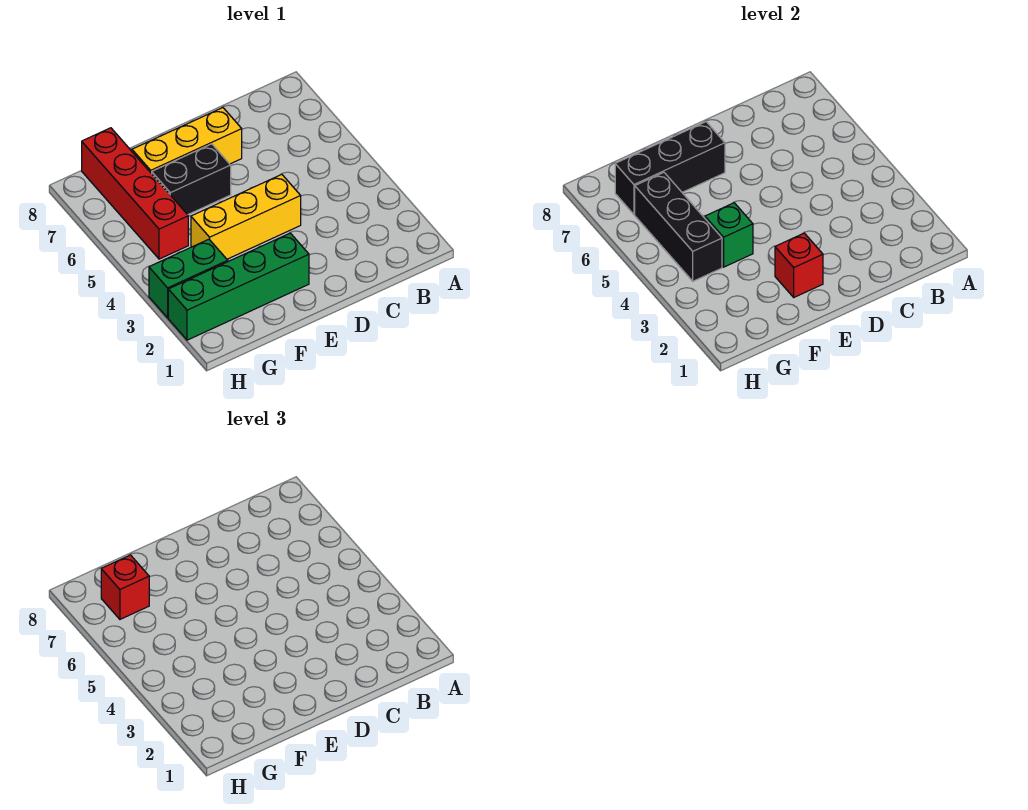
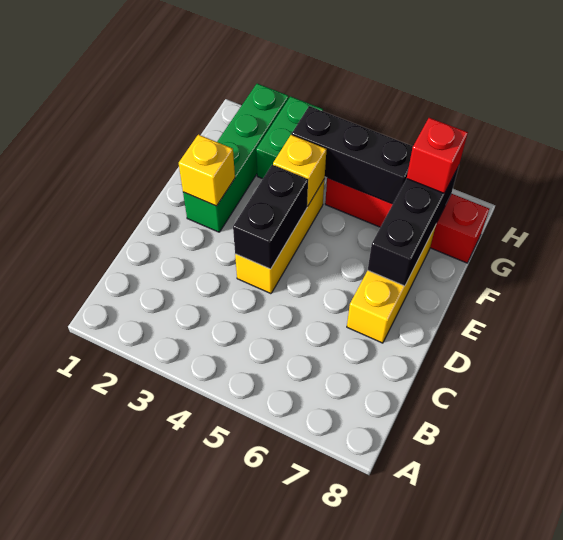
red 1x1 brick [775,233,823,297] -> yellow 1x1 brick [179,135,235,206]
black 1x2 brick [152,144,231,215] -> black 1x2 brick moved to [233,165,308,269]
green 1x1 brick [705,203,753,267] -> yellow 1x1 brick [273,135,326,206]

